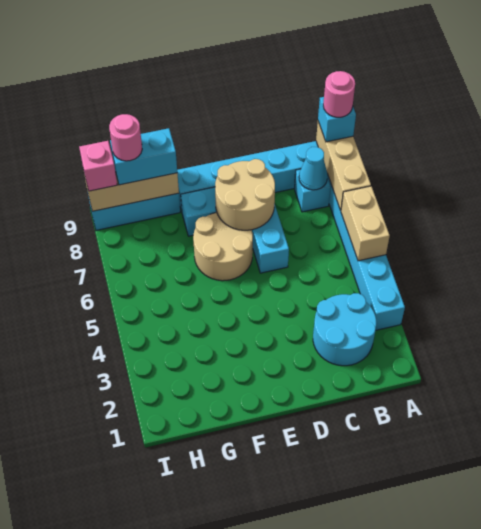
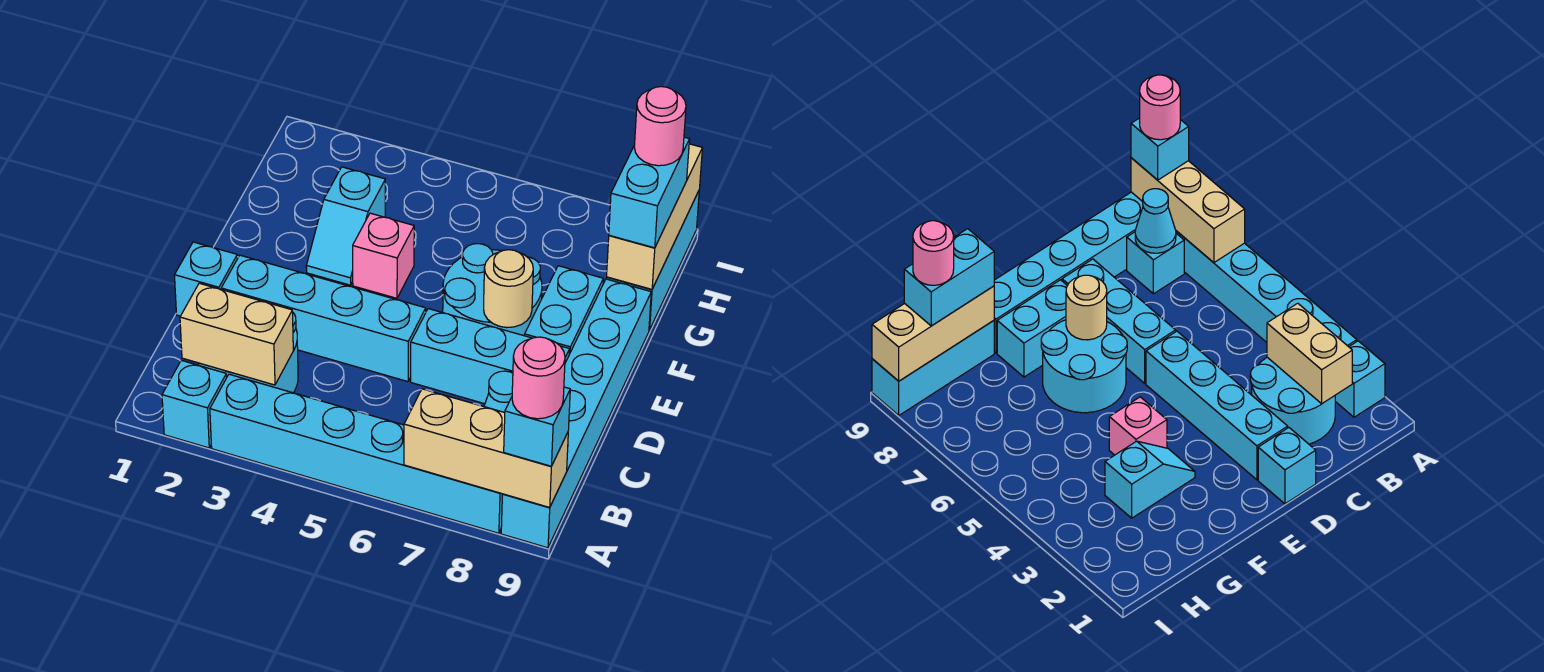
none -> cyan 1x1 brick [162,360,227,448]
tan 1x2 brick [341,186,390,261] -> tan 1x2 brick moved to [180,283,293,385]
none -> cyan 1x1 brick [175,242,237,316]
none -> cyan 1x4 brick [221,255,426,382]
tan 2x2 round brick [215,159,275,230] -> tan 1x1 round brick [484,250,533,327]
tan 2x2 round brick [193,212,253,281] -> cyan 2x2 round brick [443,244,542,336]
none -> cyan 1x2 slope [306,167,385,285]
pink 1x1 brick [79,141,117,191] -> pink 1x1 brick moved to [353,213,414,298]

